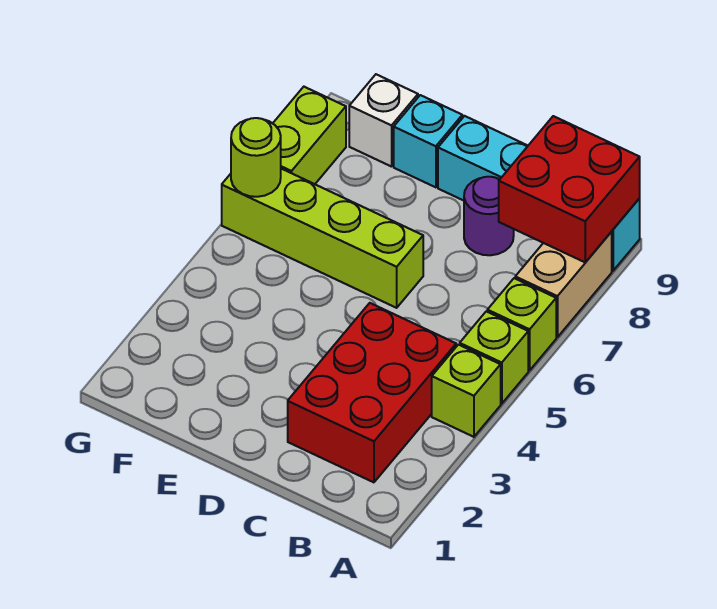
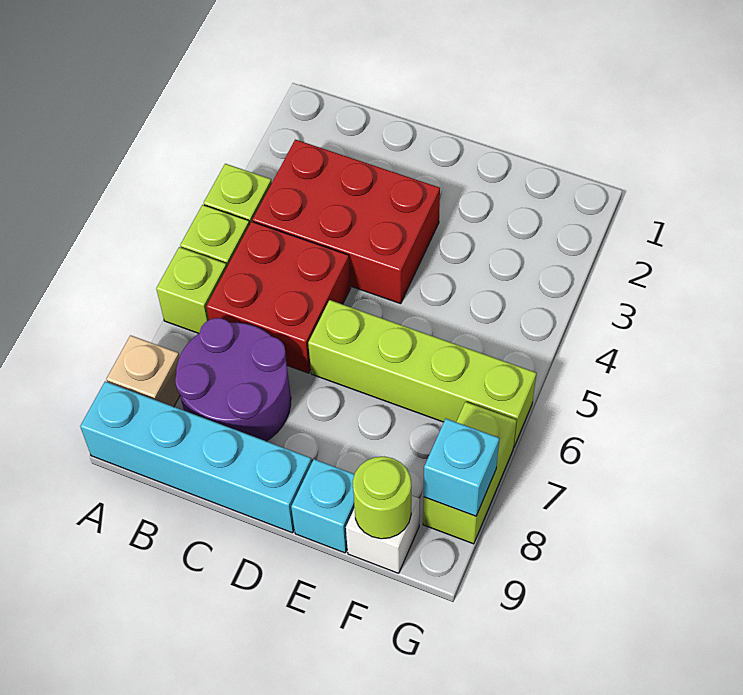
tan 1x2 brick [515,232,612,337] -> tan 1x1 brick [106,335,180,407]
red 2x2 brick [499,116,640,262] -> red 2x2 brick moved to [206,222,351,373]
red 2x3 brick [288,303,456,482] -> red 2x3 brick turned to [253,140,440,304]
purple 1x1 round brick [464,177,514,255] -> purple 2x2 round brick [175,318,291,441]
lime 1x1 round brick [231,118,281,197] -> lime 1x1 round brick moved to [353,457,411,539]
none -> cyan 1x1 brick [424,419,499,516]

